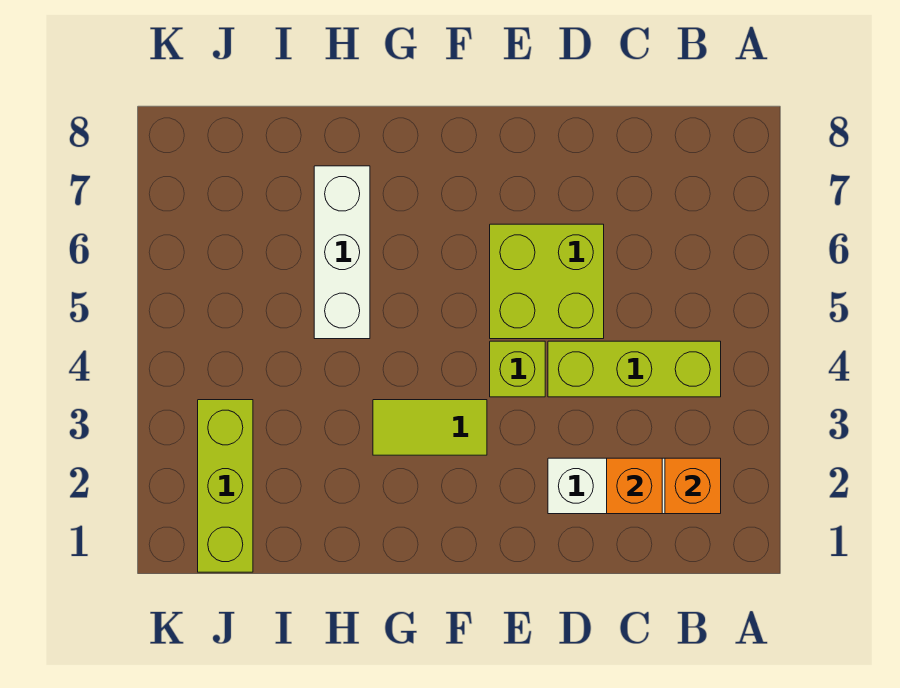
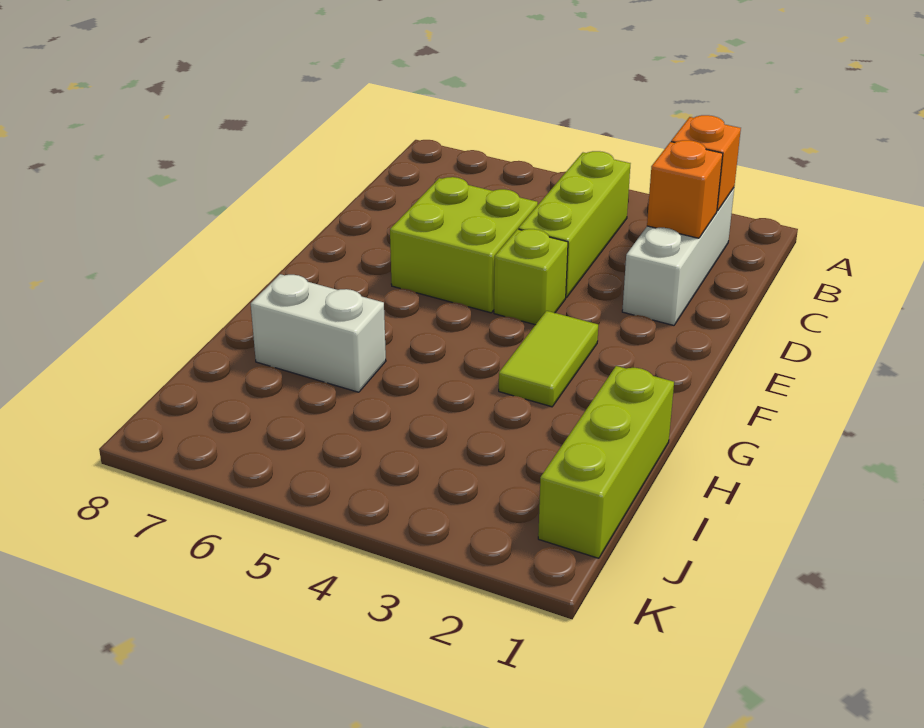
white 1x3 brick [314,166,370,339] -> white 1x2 brick [251,274,386,392]
lime 1x3 brick [198,400,253,572] -> lime 1x3 brick turned to [538,366,674,558]

